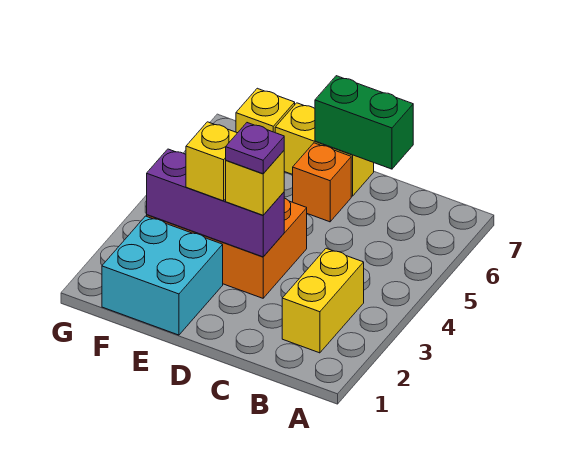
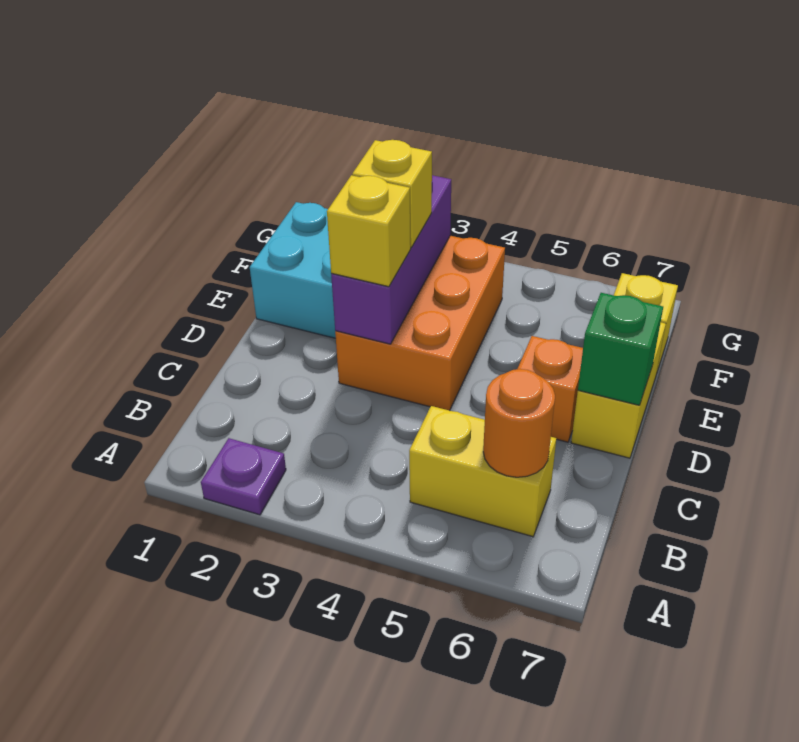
yellow 1x2 brick [282,248,364,353] -> yellow 1x2 brick moved to [409,406,556,537]
none -> orange 1x1 round brick [483,369,555,477]
green 1x2 brick [315,76,413,169] -> green 1x1 brick [578,293,663,405]
purple 1x1 plate [226,123,284,174] -> purple 1x1 plate moved to [201,438,286,515]

